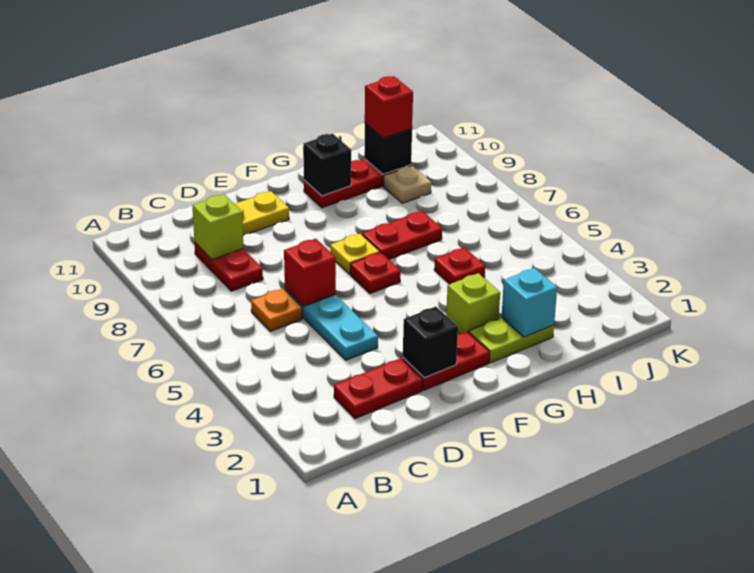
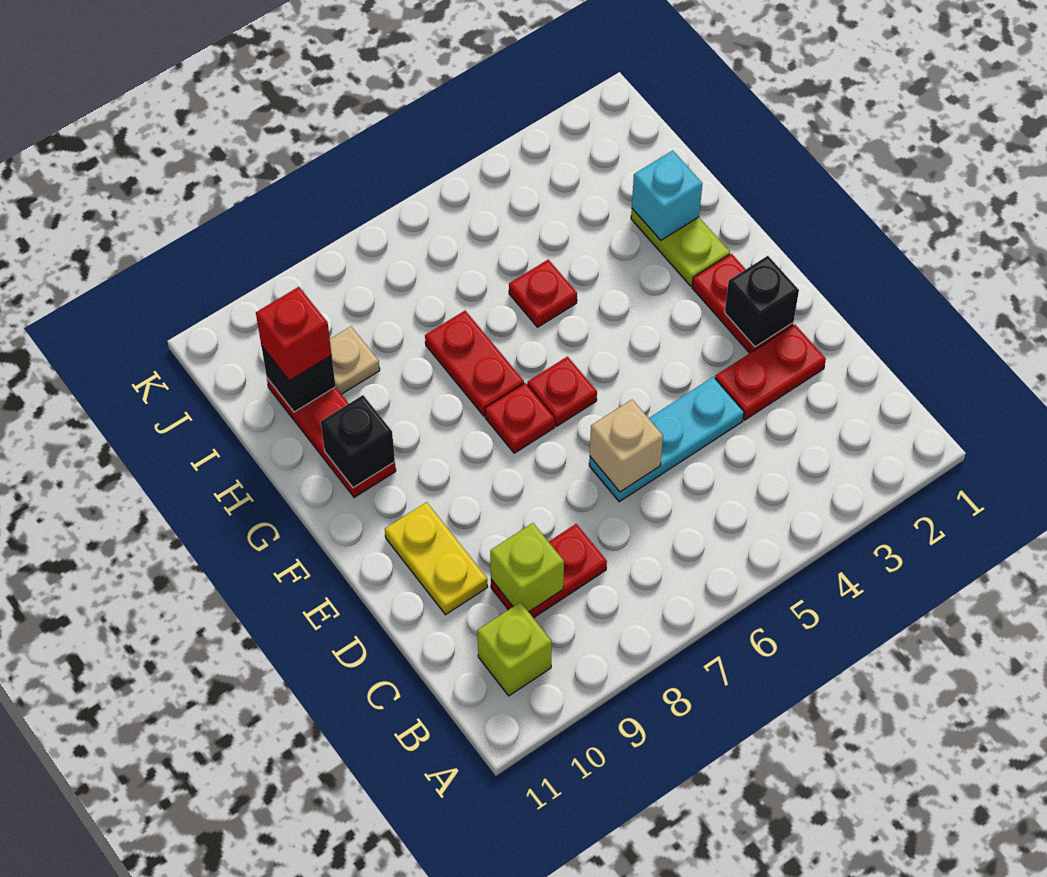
red 1x2 plate [334,358,423,419] -> red 1x2 plate turned to [715,325,826,420]
orange 1x1 plate [251,288,302,331] -> none
red 1x1 brick [284,239,336,306] -> tan 1x1 brick [590,400,663,492]
yellow 1x1 plate [330,234,380,274] -> red 1x1 plate [485,383,555,453]
lime 1x1 brick [446,273,500,334] -> lime 1x1 brick moved to [477,602,552,696]

